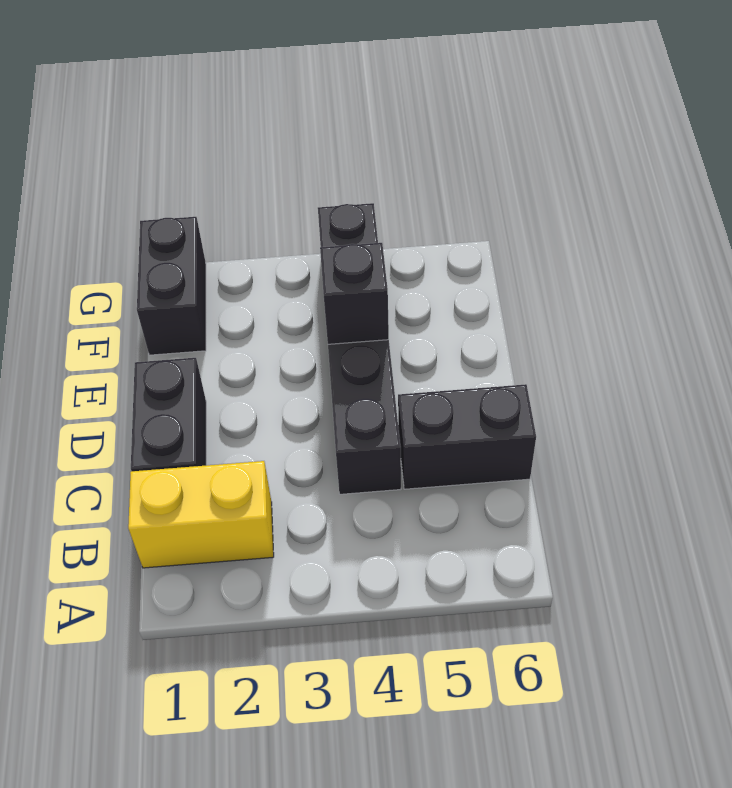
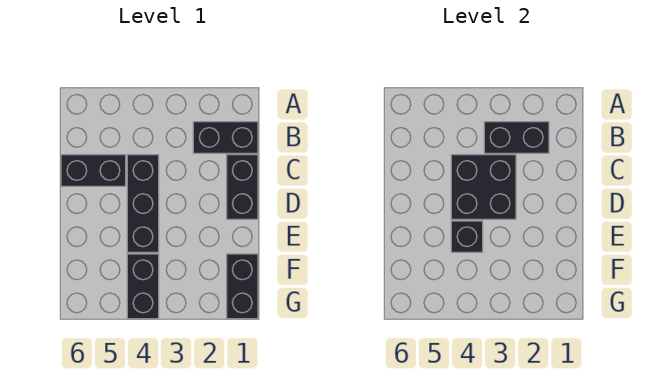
yellow 1x2 brick [128,461,274,568] -> black 1x2 brick [193,122,258,153]
none -> black 1x2 brick [484,122,549,153]
none -> black 2x2 brick [451,155,516,219]

